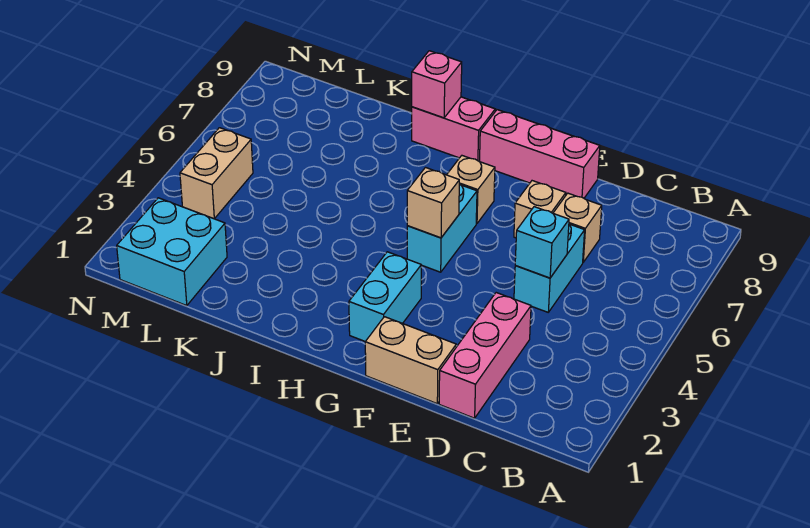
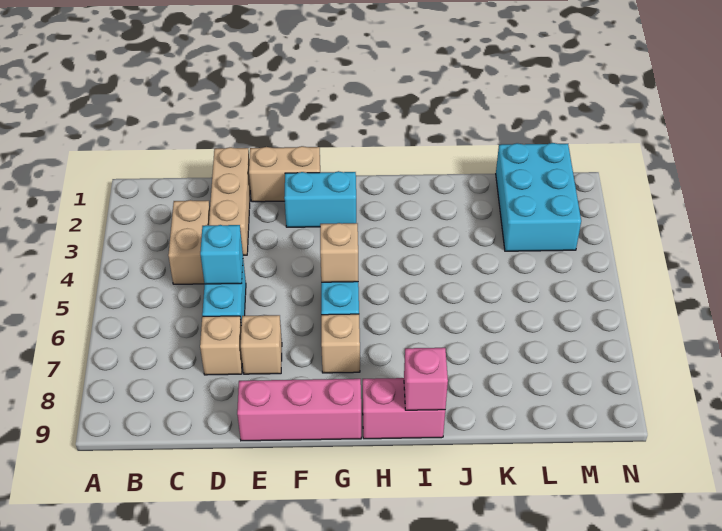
pink 1x3 brick [439,293,531,418] -> tan 1x3 brick [209,147,250,255]
cyan 1x2 brick [349,252,421,341] -> cyan 1x2 brick turned to [284,171,356,227]
cyan 2x2 brick [117,198,227,306] -> cyan 2x3 brick [496,143,581,251]
tan 1x2 brick [180,128,253,219] -> tan 1x2 brick moved to [168,200,210,284]

